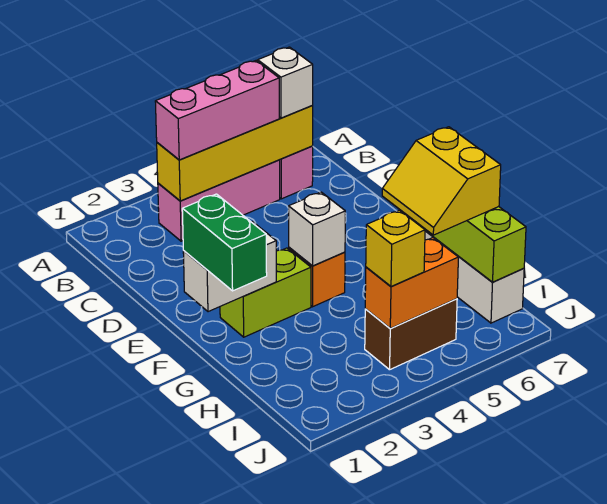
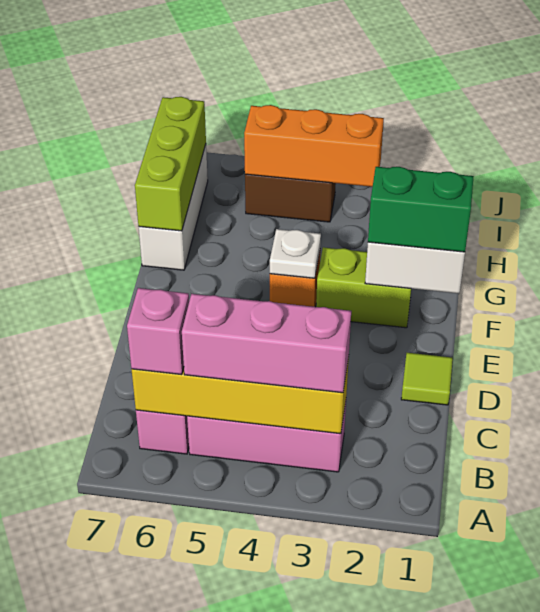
white 1x1 brick [258,47,313,118] -> pink 1x1 brick [127,288,189,375]
none -> lime 1x1 tile [401,353,453,405]
green 1x2 brick [182,194,267,291] -> green 1x2 brick turned to [368,167,474,252]
white 1x1 brick [289,192,345,266] -> white 1x1 plate [270,229,321,278]
yellow 2x2 slope [382,127,501,235] -> none
orange 1x2 brick [365,238,458,329] -> orange 1x3 brick [244,105,384,187]
yellow 1x1 brick [366,210,425,286] -> none

